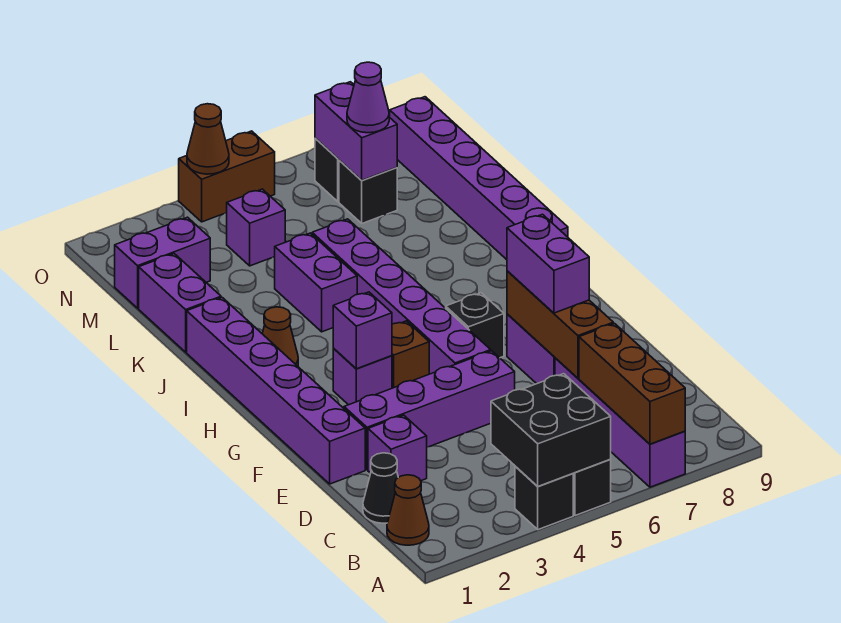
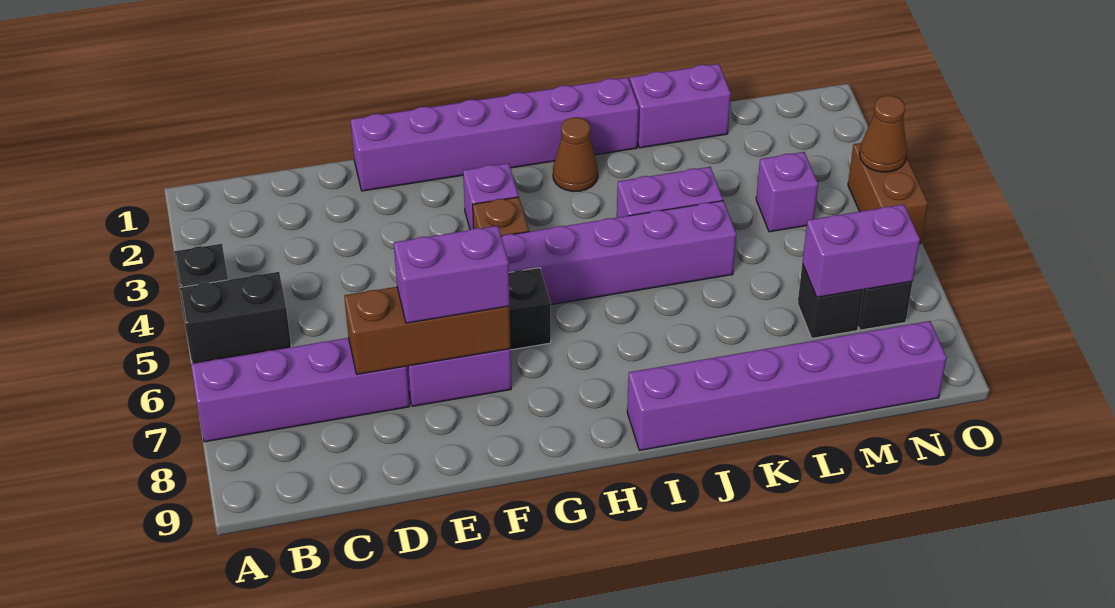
black 2x2 brick [491,374,611,487] -> none
brown 1x3 brick [579,323,685,444] -> none
brown 1x1 cone [387,475,429,545] -> none
black 1x1 cone [363,453,398,523] -> none
purple 1x1 brick [368,415,427,481] -> none
purple 1x4 brick [344,351,515,470] -> none
purple 1x1 brick [333,292,392,369] -> none
purple 1x2 brick [115,217,210,308] -> none
purple 1x1 cone [347,62,389,133] -> none

